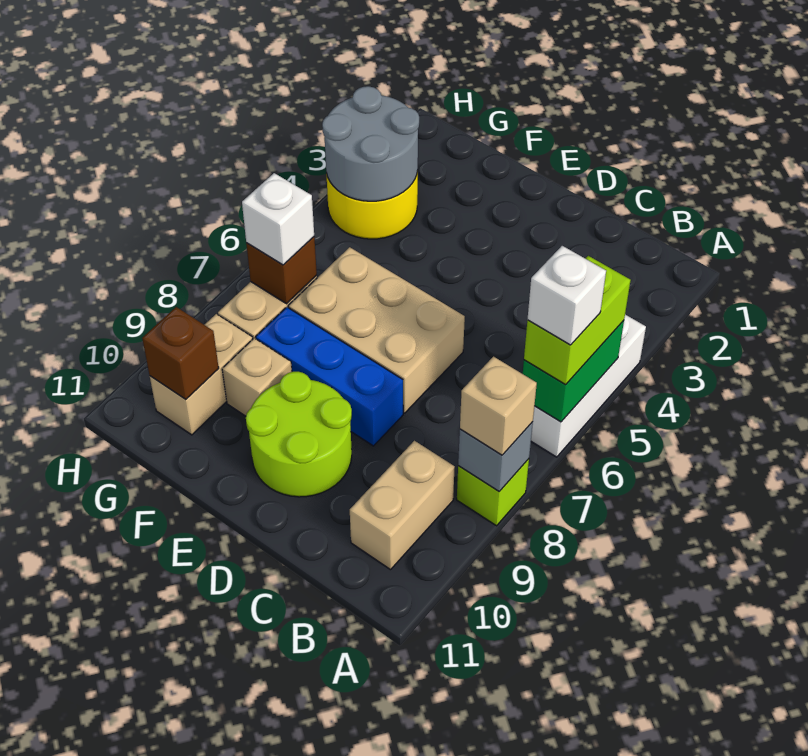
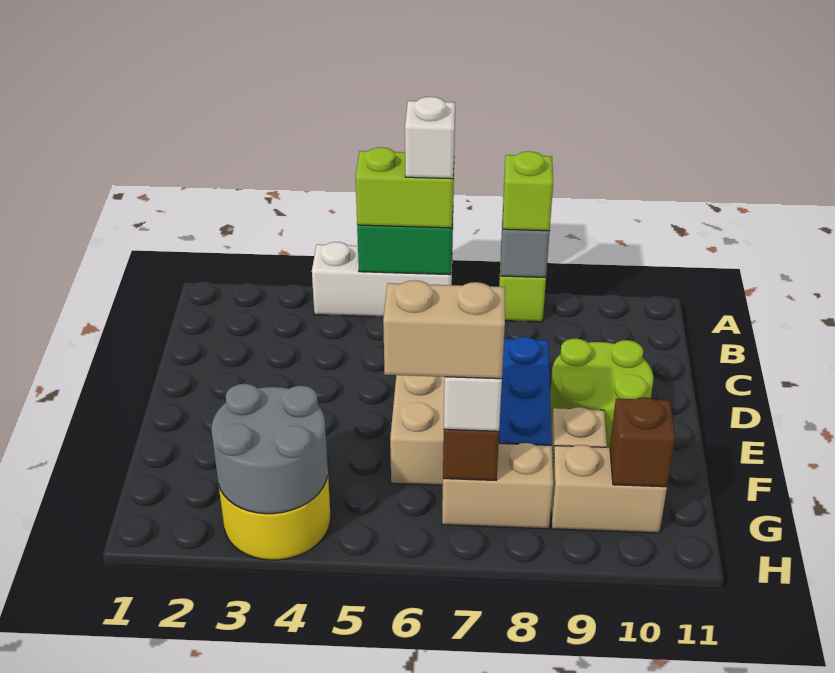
tan 1x1 brick [460,357,537,455] -> lime 1x1 brick [503,151,553,231]
tan 1x2 brick [350,441,455,570] -> tan 1x2 brick moved to [383,280,505,379]

